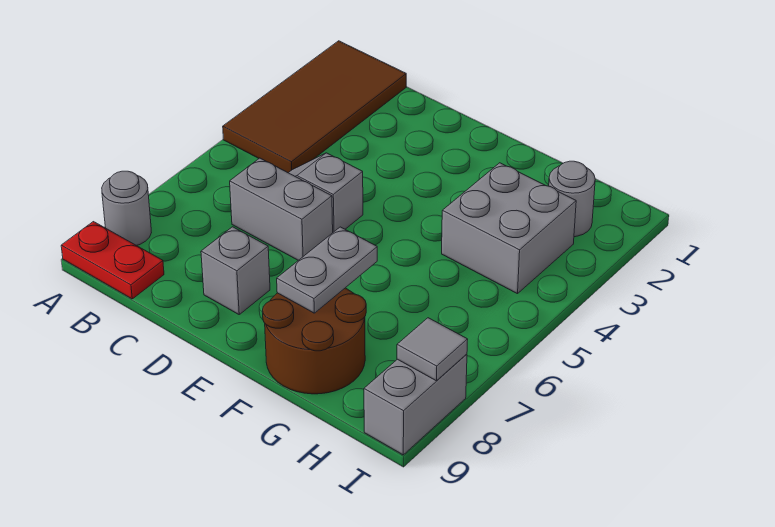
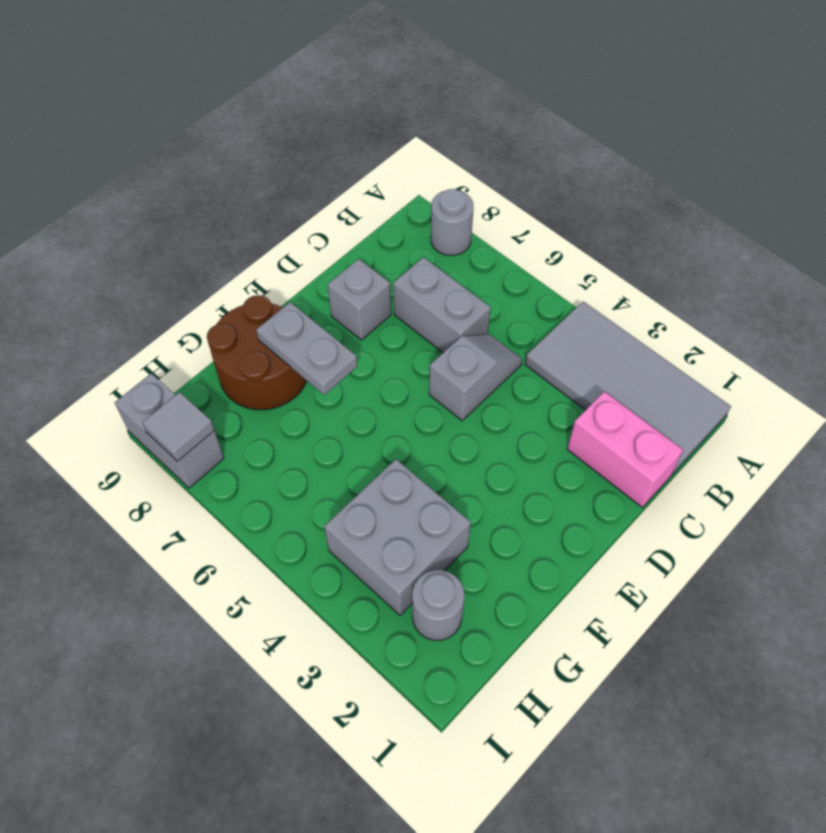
brown 2x4 tile [223,41,406,173] -> grey 2x4 tile [525,301,731,475]
red 1x2 plate [61,222,164,299] -> none
none -> pink 1x2 brick [567,392,683,507]
grey 1x2 brick [230,158,333,260] -> grey 1x2 brick turned to [393,257,491,353]

